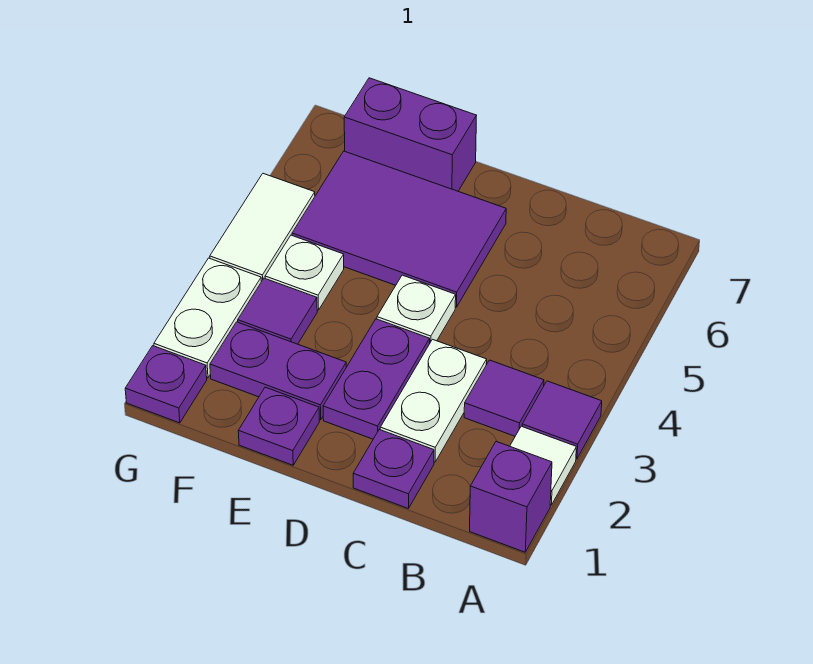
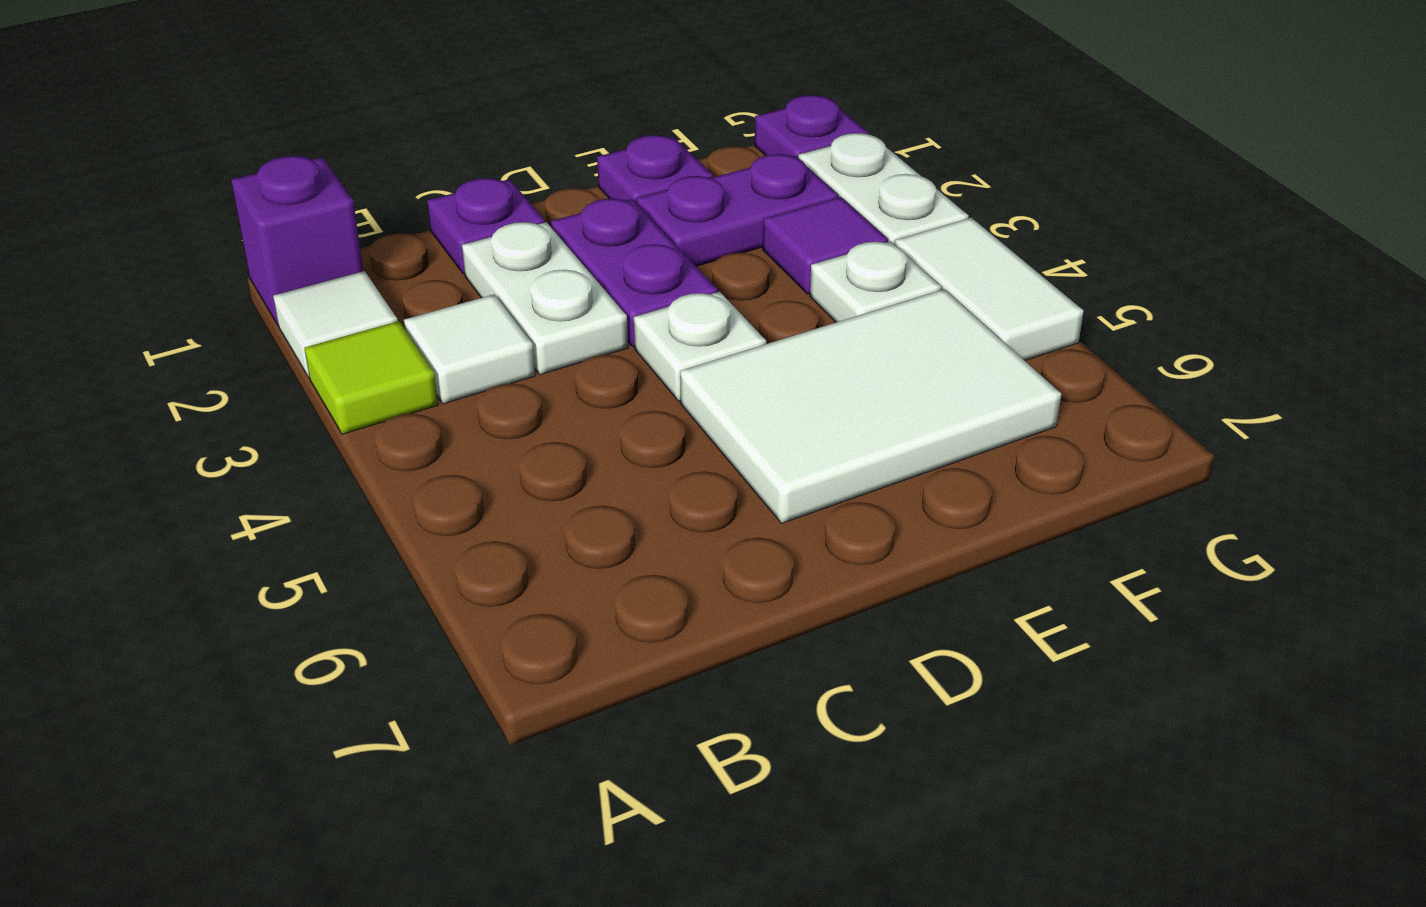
purple 1x1 tile [522,381,602,459] -> lime 1x1 tile [304,321,438,434]
purple 1x1 tile [464,360,544,436] -> white 1x1 tile [404,294,535,404]
purple 2x3 tile [292,151,506,307] -> white 2x3 tile [680,289,1061,523]
purple 1x2 brick [344,78,477,191] -> none

